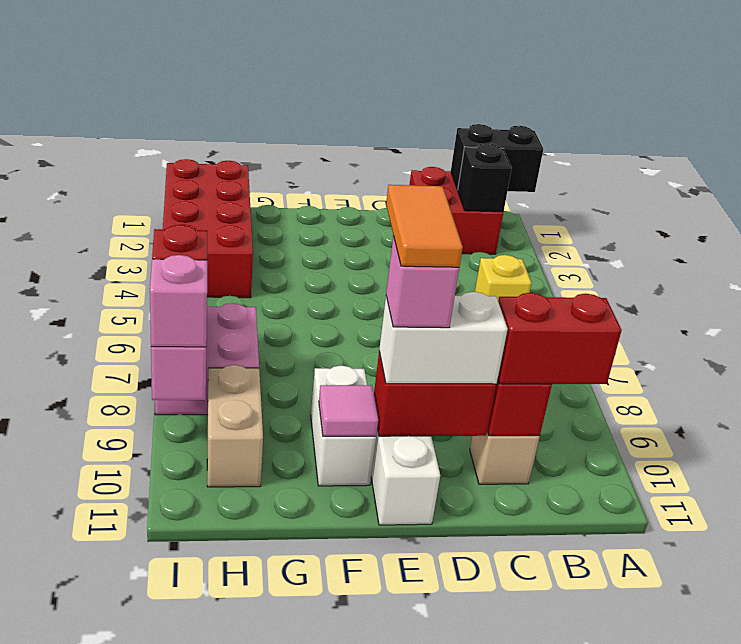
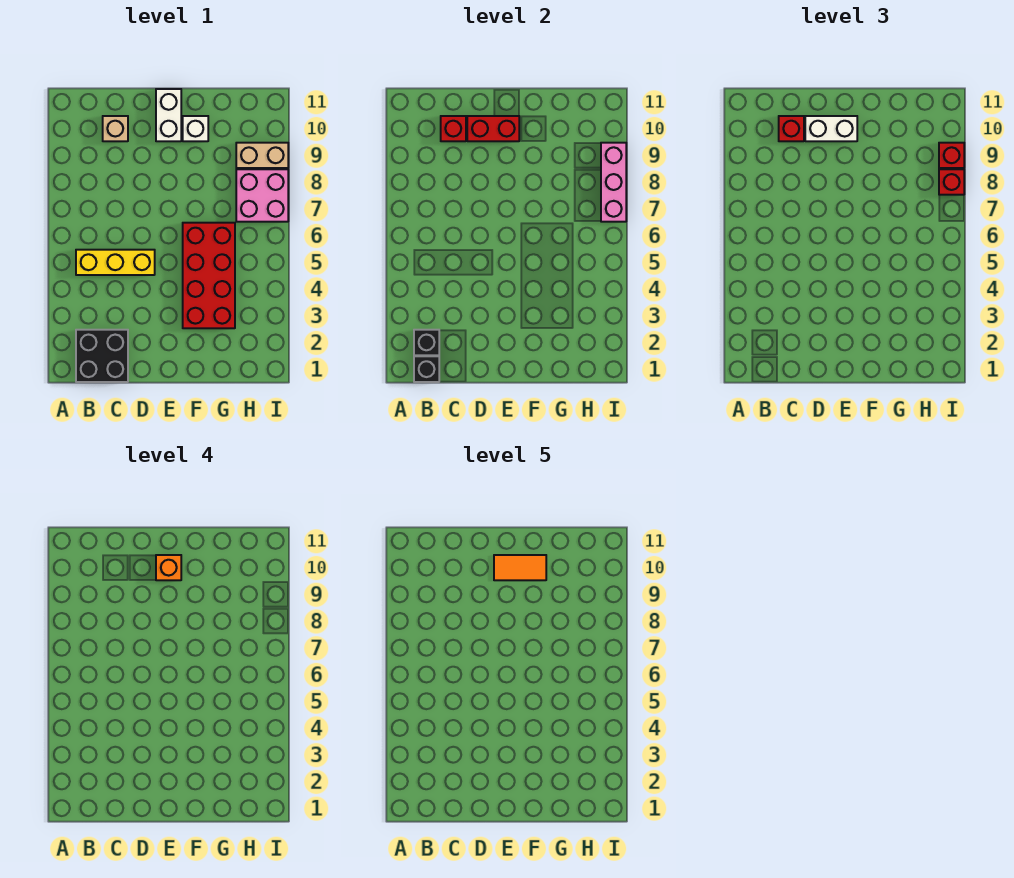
black 1x2 brick [451,124,543,192] -> black 1x1 brick [414,356,439,382]
red 2x2 brick [410,167,503,254] -> black 2x2 brick [76,330,128,382]
yellow 1x1 brick [475,255,532,300] -> yellow 1x3 brick [76,250,155,275]
red 1x2 brick [498,293,622,384] -> red 1x1 brick [779,116,804,141]
orange 1x2 tile [386,185,463,267] -> orange 1x2 tile turned to [494,555,546,580]
pink 1x1 brick [386,236,459,328] -> orange 1x1 brick [156,555,181,580]
white 1x2 brick [311,365,376,486] -> white 1x1 brick [183,116,208,141]
pink 1x1 tile [319,385,378,436] -> none
red 2x4 brick [163,159,253,298] -> red 2x4 brick moved to [183,223,235,328]
tan 1x2 brick [207,365,263,487] -> tan 1x2 brick turned to [236,143,288,168]
pink 1x1 brick [150,255,207,347] -> red 1x1 brick [939,143,964,168]

